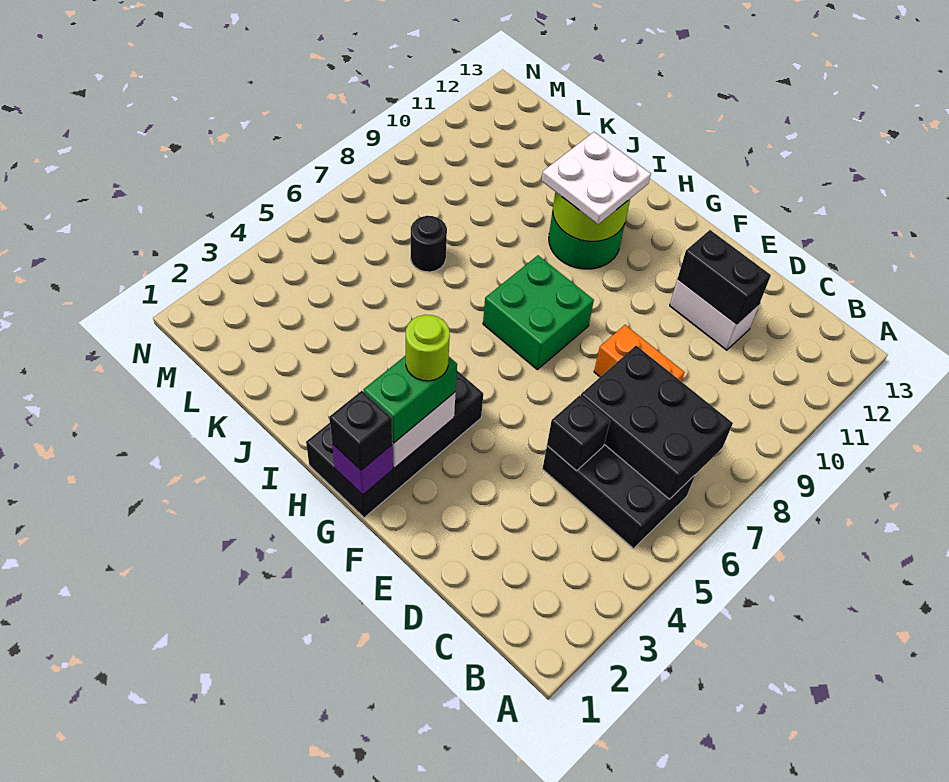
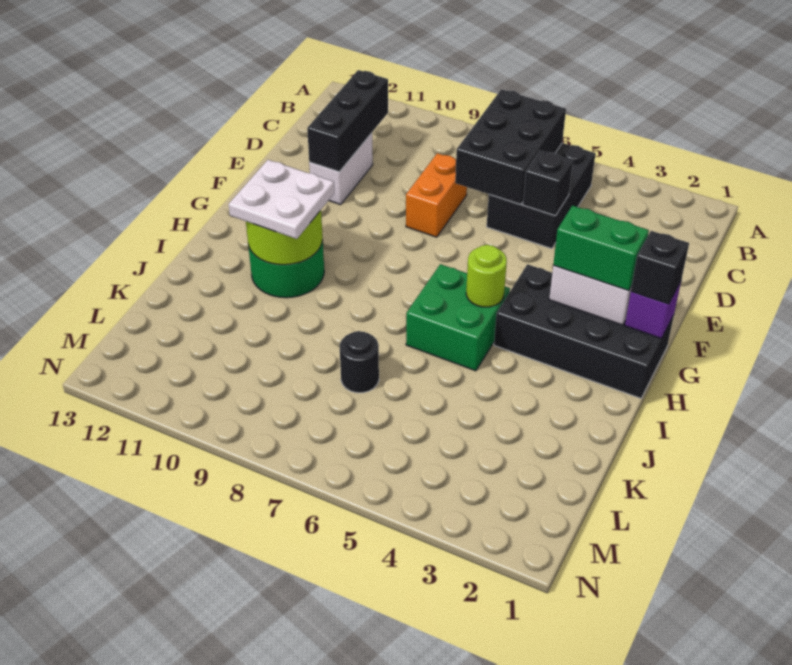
black 1x2 brick [678,230,771,324] -> black 1x3 brick [307,70,388,172]
lime 1x1 round brick [406,315,450,381] -> lime 1x1 round brick moved to [466,245,507,307]
green 2x2 brick [483,255,594,370] -> green 2x2 brick moved to [406,264,510,371]

